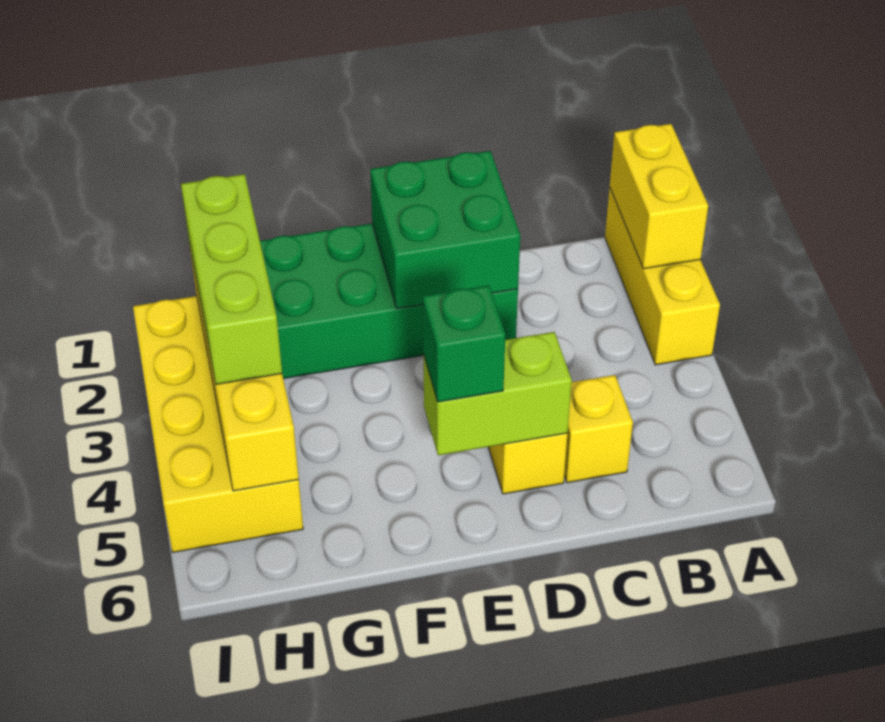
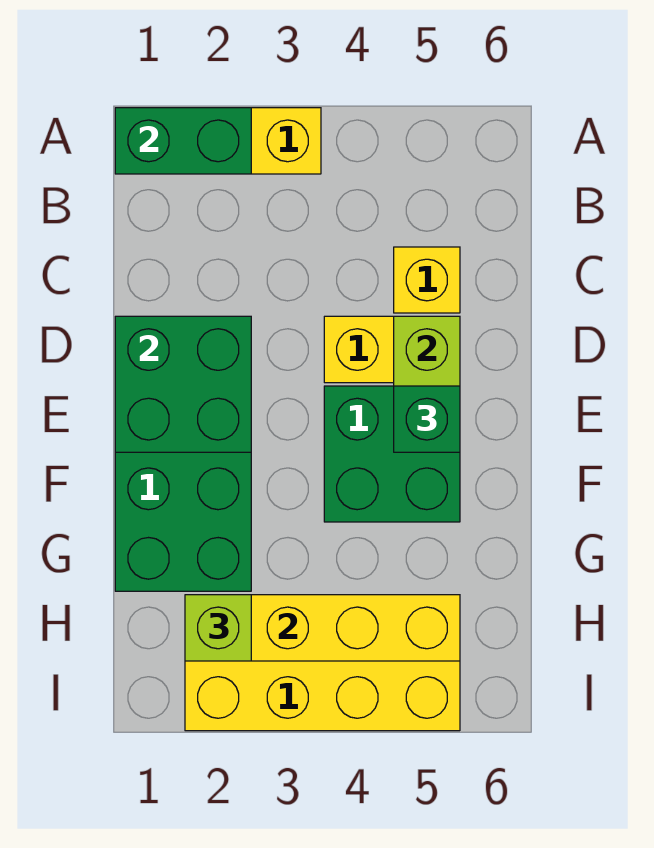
yellow 1x2 brick [610,124,708,269] -> green 1x2 brick [115,108,251,174]
none -> green 2x2 brick [324,386,460,522]
lime 1x3 brick [181,174,282,384] -> lime 1x1 brick [185,595,251,661]

